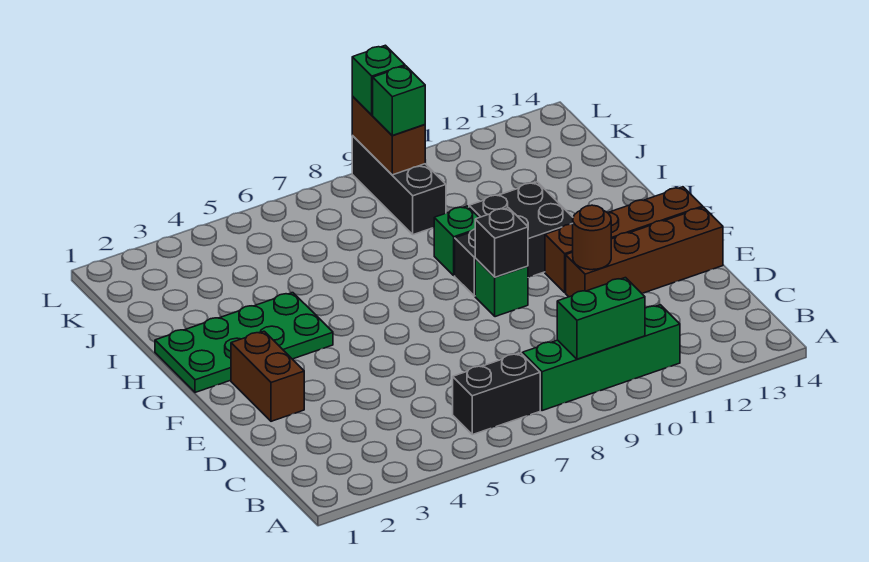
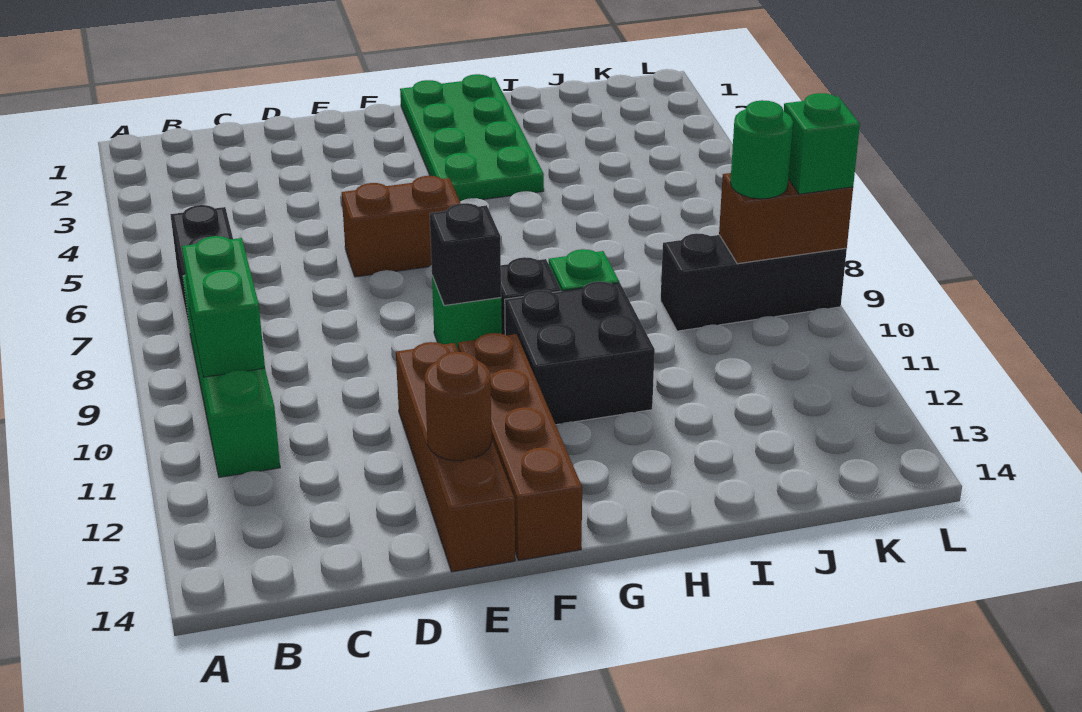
brown 1x2 brick [231,331,304,421] -> brown 1x2 brick moved to [342,176,461,277]
brown 1x1 round brick [573,205,611,270] -> brown 1x1 round brick moved to [425,352,492,461]
green 1x1 brick [373,66,425,135] -> green 1x1 round brick [730,100,793,199]

